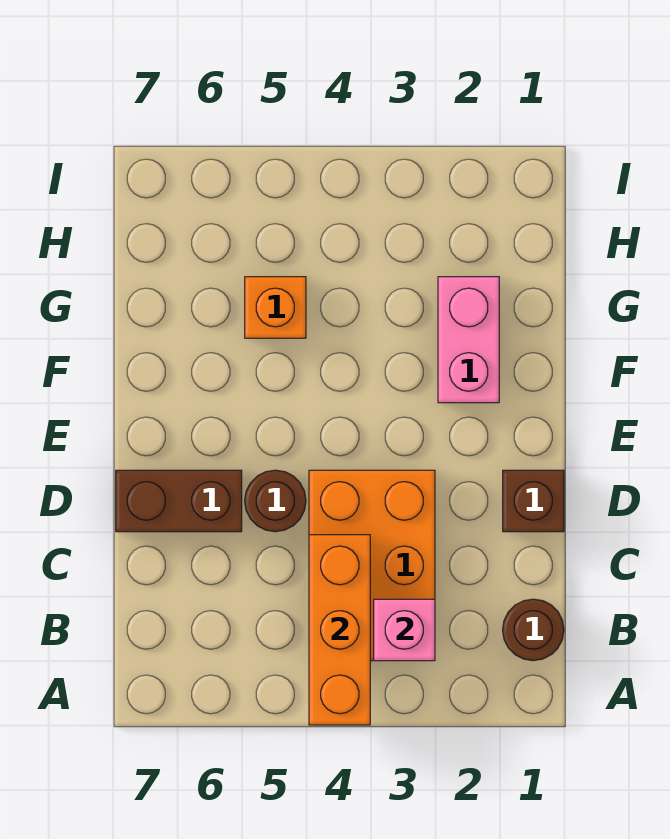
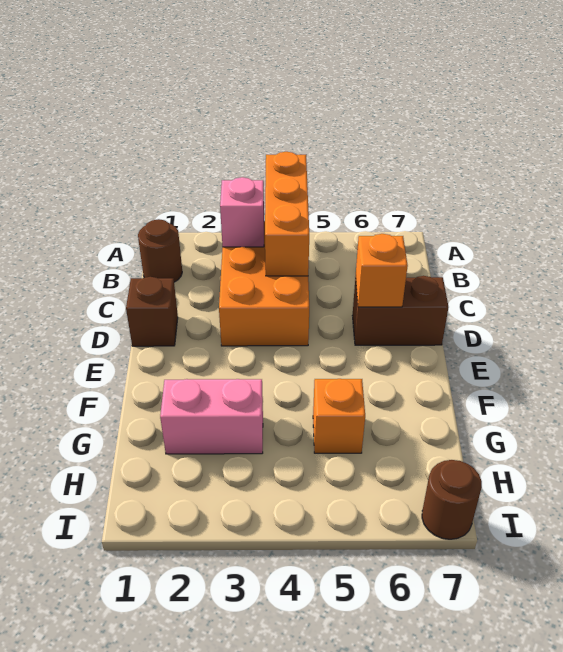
brown 1x1 round brick [245,470,306,532] -> brown 1x1 round brick moved to [422,460,482,539]
none -> orange 1x1 brick [355,234,408,307]
pink 1x2 brick [438,277,499,403] -> pink 1x2 brick turned to [160,379,263,454]

